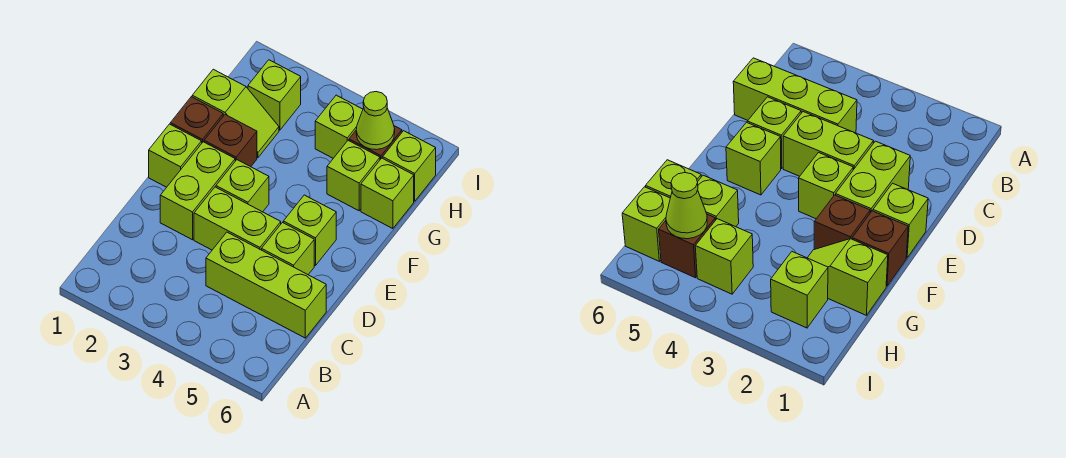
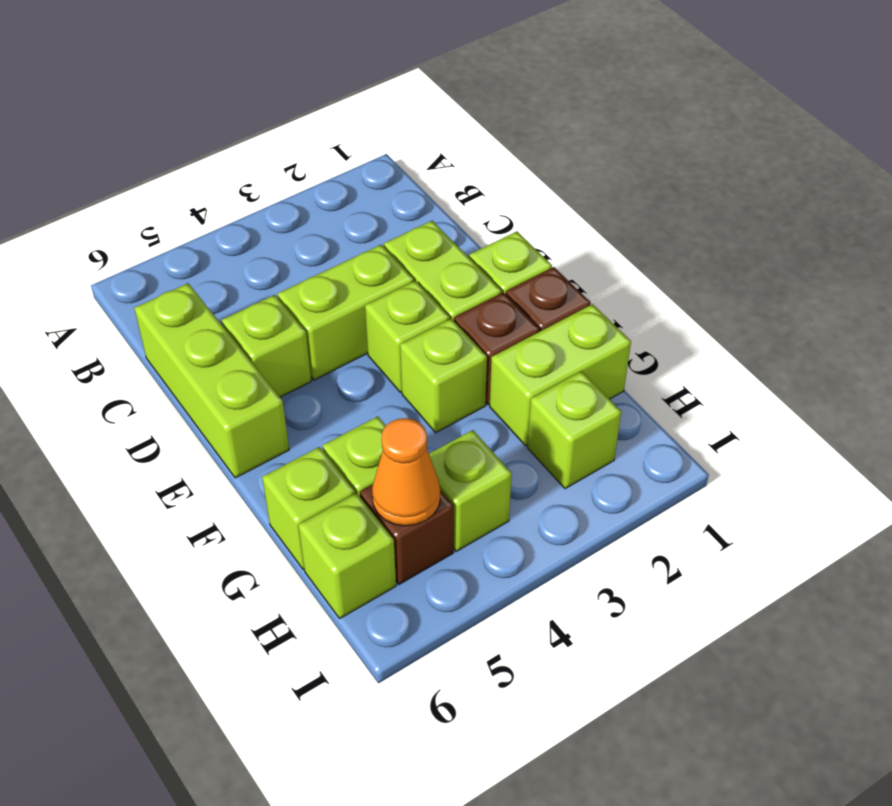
lime 1x3 brick [206,232,326,338] -> lime 1x3 brick turned to [134,283,289,478]
lime 1x1 brick [283,195,336,266] -> lime 1x1 brick moved to [400,319,487,433]
lime 1x2 slope [192,69,279,157] -> lime 1x2 brick [490,304,631,446]
lime 1x1 cone [356,92,395,150] -> orange 1x1 cone [372,418,440,526]

